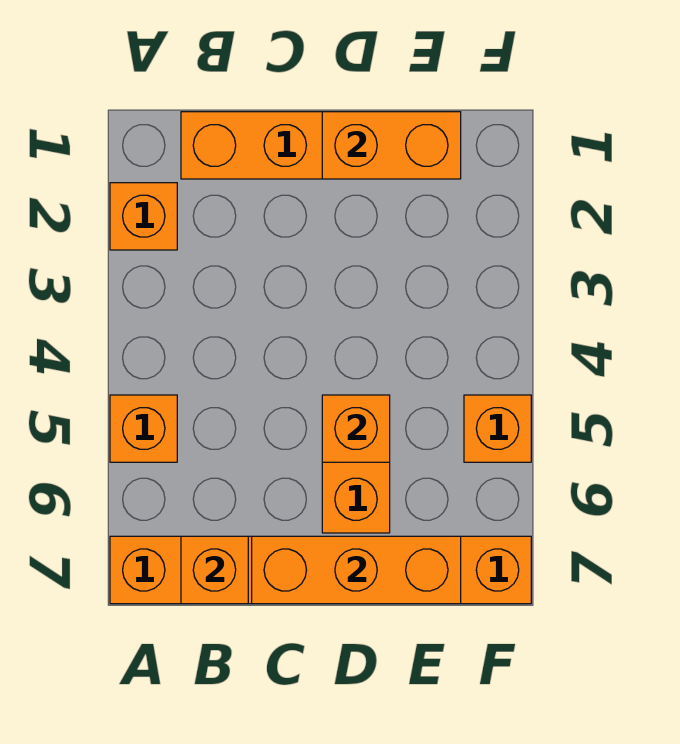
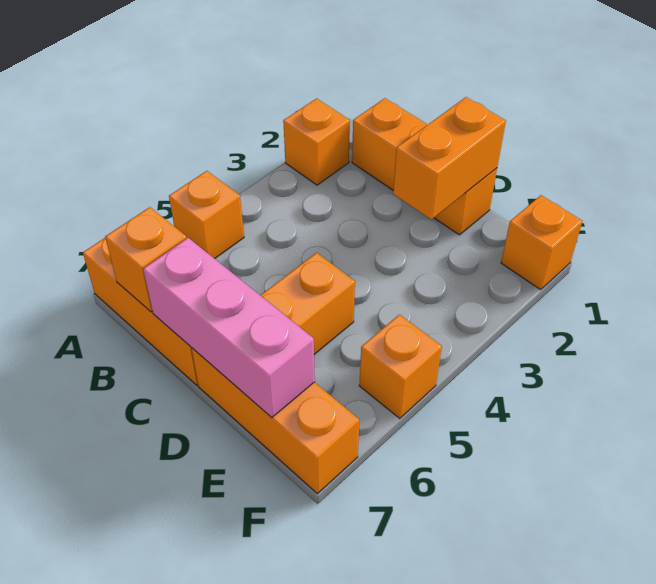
orange 1x3 brick [252,536,461,604] -> pink 1x3 brick [143,238,315,417]
orange 1x2 brick [322,112,461,179] -> orange 1x2 brick turned to [393,97,506,220]
orange 1x1 brick [322,395,390,462] -> orange 1x1 brick moved to [501,195,582,290]

